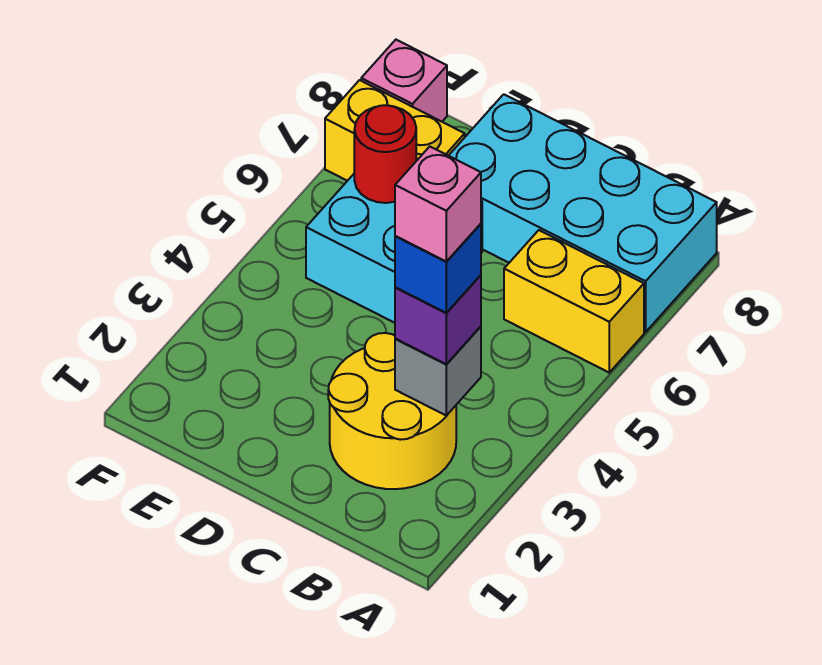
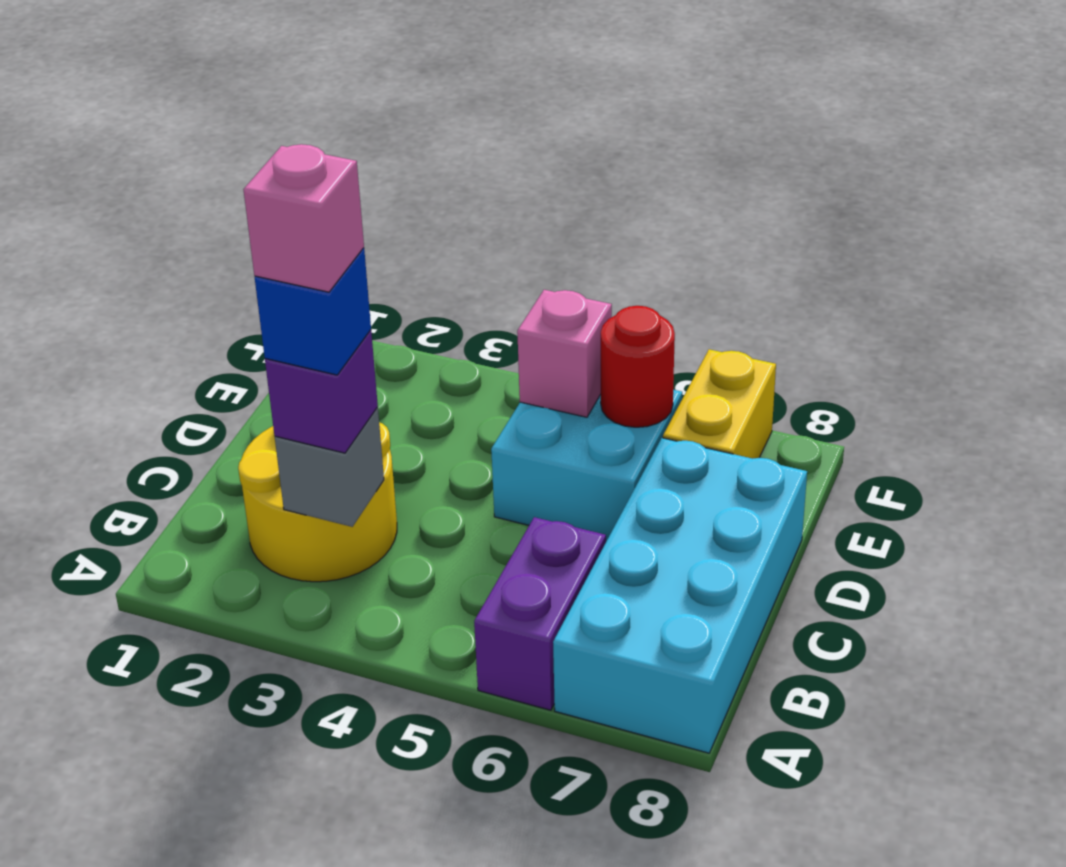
yellow 1x2 brick [504,230,644,372] -> purple 1x2 brick [474,517,606,710]
pink 1x1 brick [361,40,447,122] -> pink 1x1 brick moved to [517,290,612,417]

